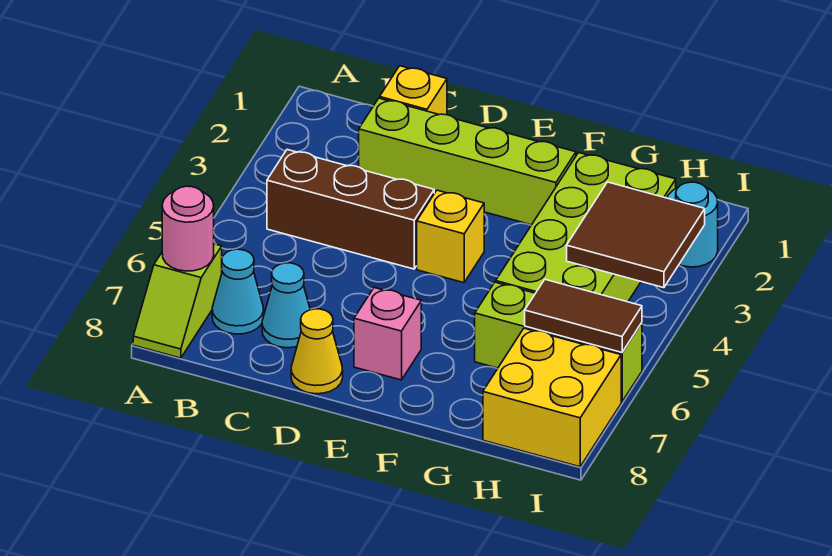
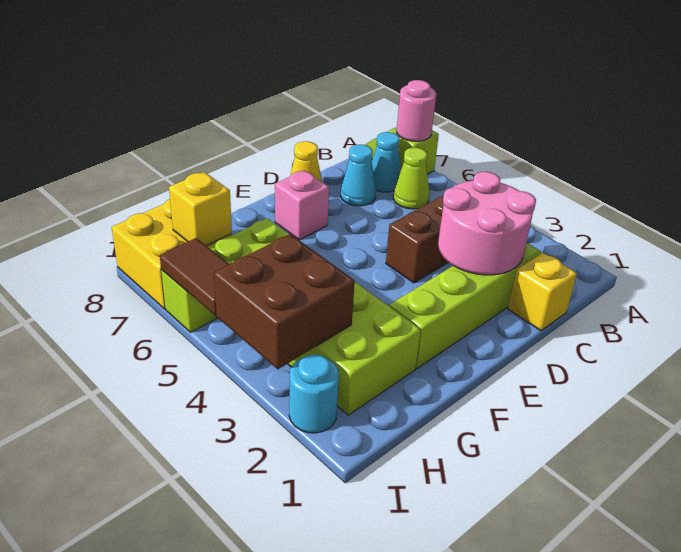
none -> lime 1x1 cone [393,148,429,209]
none -> pink 2x2 round brick [438,172,536,275]
yellow 1x1 brick [417,190,484,283] -> yellow 1x1 brick moved to [169,172,232,246]
brown 2x2 tile [567,182,705,288] -> brown 2x2 brick [214,234,355,369]
brown 1x2 tile [525,280,642,352] -> brown 1x2 tile turned to [160,238,229,316]

